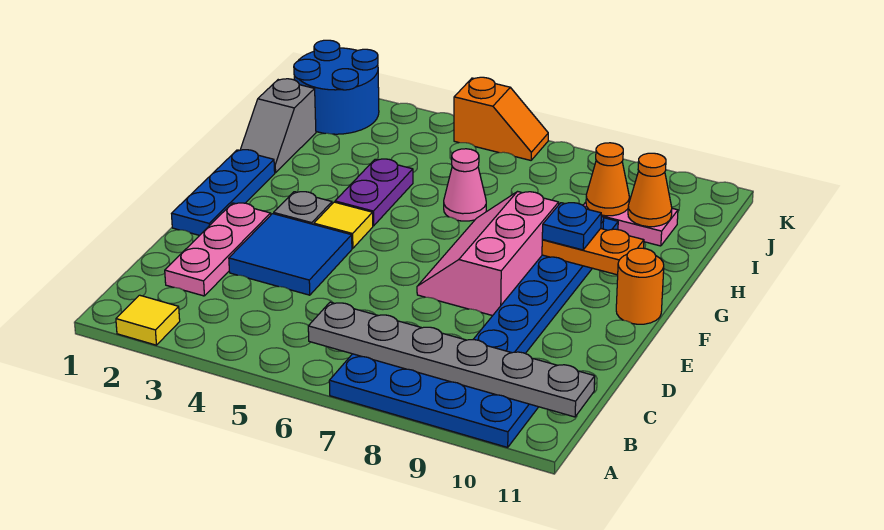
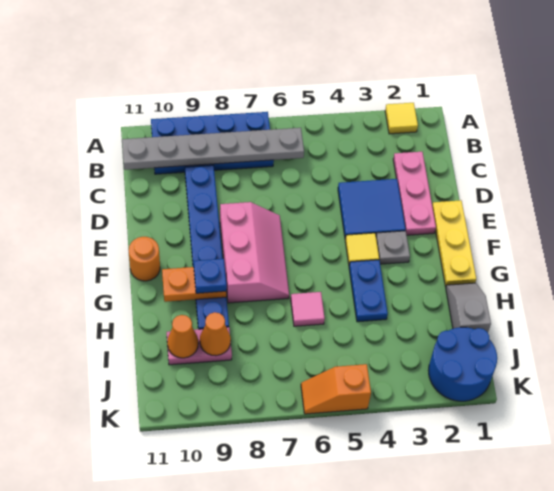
blue 1x3 plate [171,150,275,235] -> yellow 1x3 plate [432,200,476,287]
purple 1x2 plate [335,159,413,226] -> blue 1x2 plate [349,260,388,322]
pink 1x1 cone [444,149,486,221] -> pink 1x1 tile [291,292,325,326]

